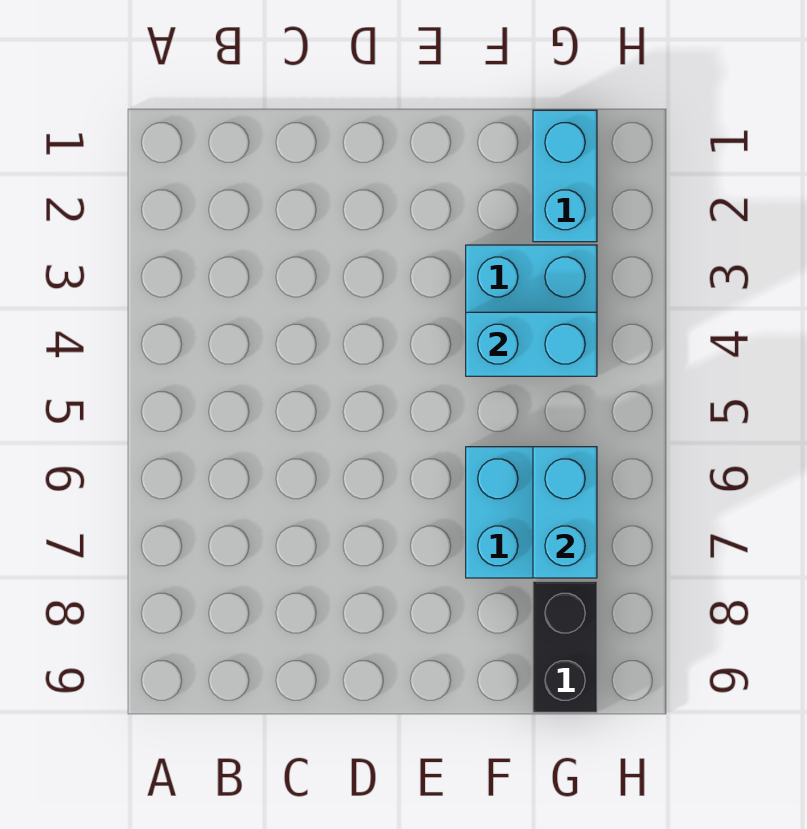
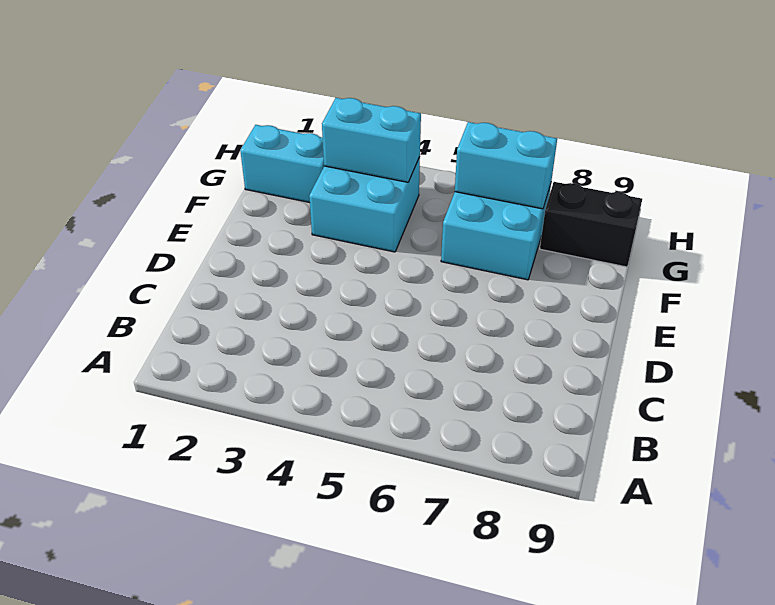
cyan 1x2 brick [466,312,597,376] -> cyan 1x2 brick turned to [322,98,421,182]

